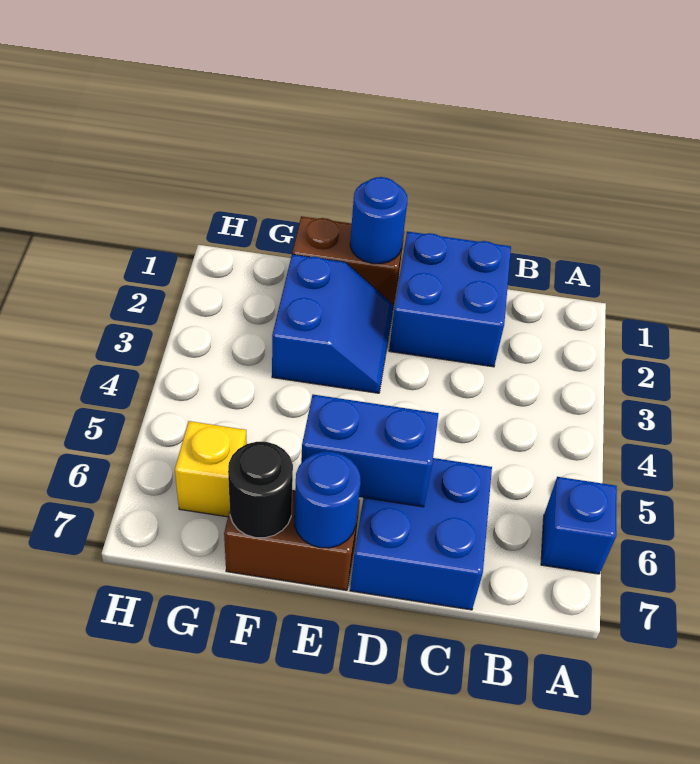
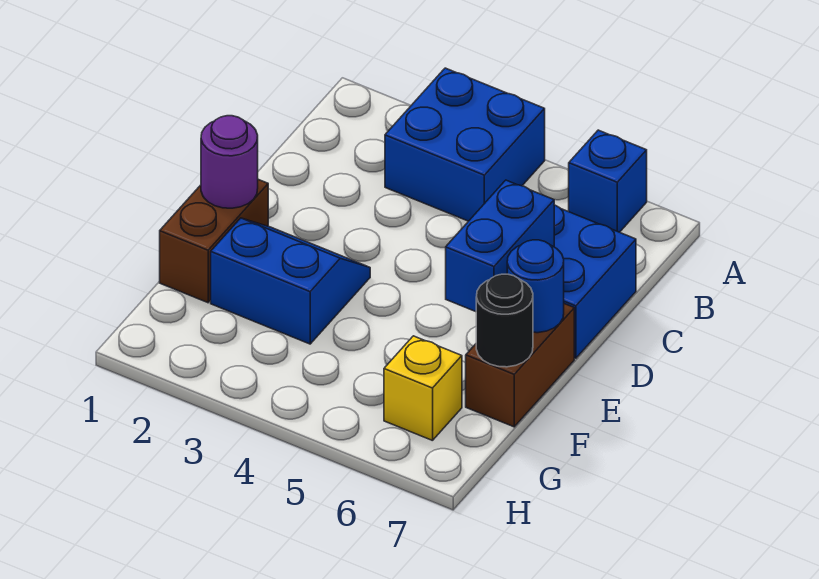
blue 2x2 brick [389,232,511,367] -> blue 2x2 brick moved to [385,68,545,221]
blue 1x1 round brick [350,177,407,264] -> purple 1x1 round brick [201,116,258,208]

